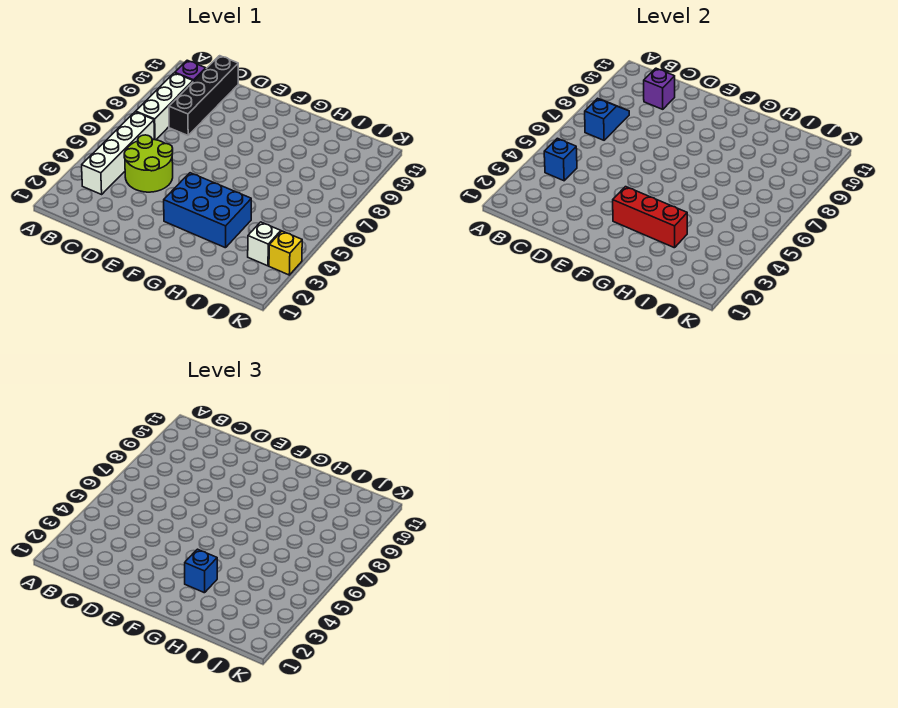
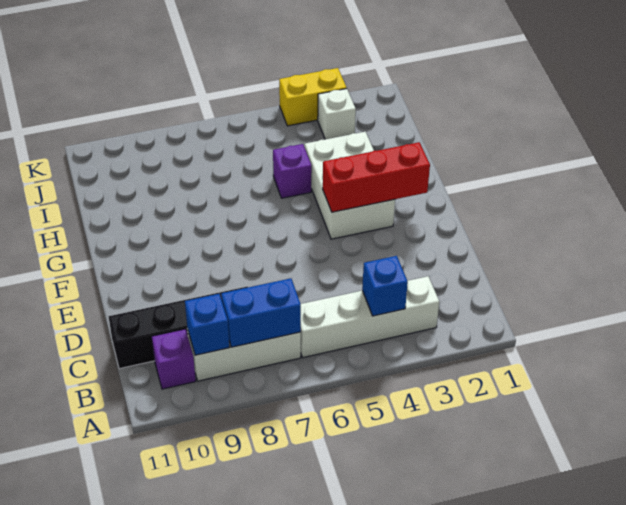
blue 1x2 slope [585,98,629,140] -> blue 1x2 brick [221,278,301,347]
lime 2x2 round brick [124,135,173,192] -> none
purple 1x1 brick [644,68,675,109] -> purple 1x1 brick moved to [273,144,312,198]
blue 2x3 brick [164,173,251,248] -> white 2x3 brick [305,132,395,239]
red 1x3 brick [613,187,687,248] -> red 1x3 brick turned to [323,142,430,212]
blue 1x1 brick [185,549,217,593] -> blue 1x1 brick moved to [185,294,229,355]
yellow 1x1 brick [269,231,302,275] -> yellow 1x2 brick [279,68,347,126]

